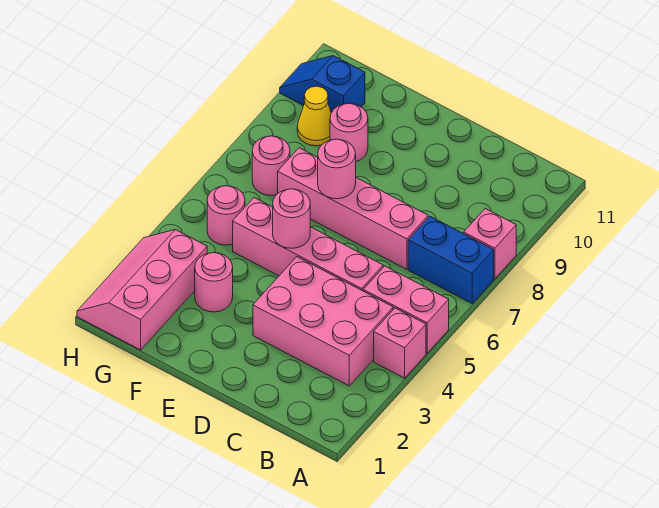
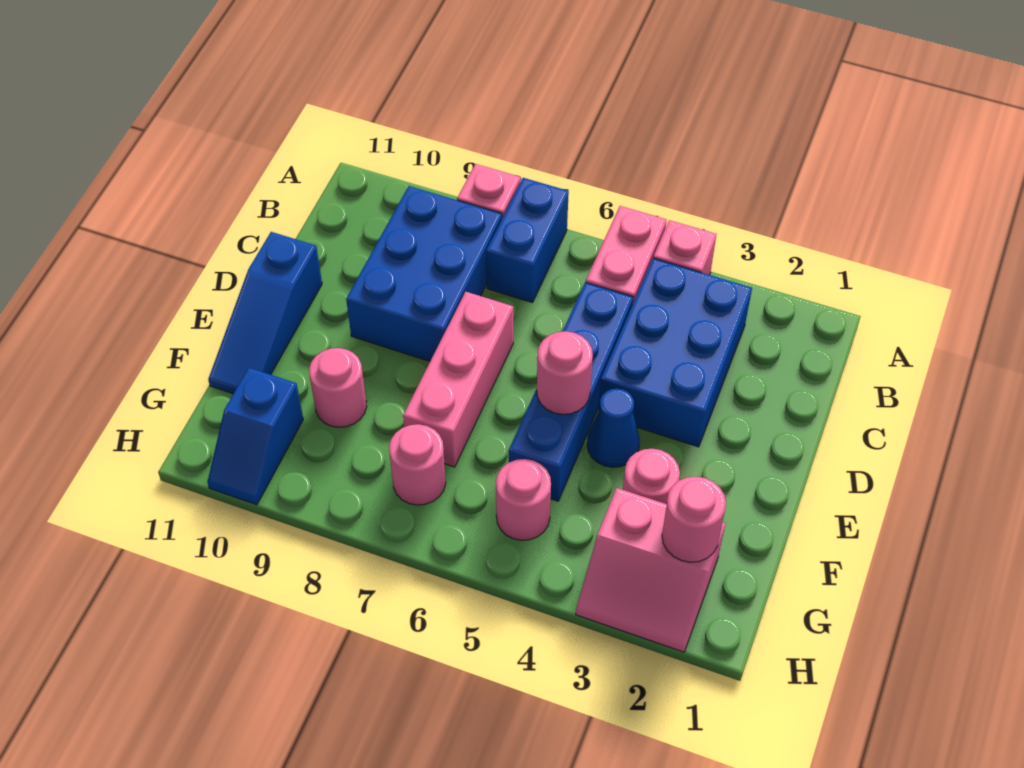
pink 2x3 brick [253,257,393,386] -> blue 2x3 brick [598,258,752,447]
none -> blue 2x3 brick [346,186,502,361]
pink 1x4 brick [233,198,383,291] -> blue 1x4 brick [509,282,633,501]
pink 1x4 brick [278,148,428,269] -> pink 1x3 brick [403,292,513,467]
none -> blue 1x3 slope [208,232,322,394]
none -> blue 1x1 cone [587,389,640,467]
pink 1x1 round brick [318,139,356,199] -> pink 1x1 round brick moved to [662,477,726,562]
pink 2x3 slope [77,230,207,350] -> pink 2x2 slope [576,488,725,652]
yellow 1x1 cone [297,86,331,146] -> none

